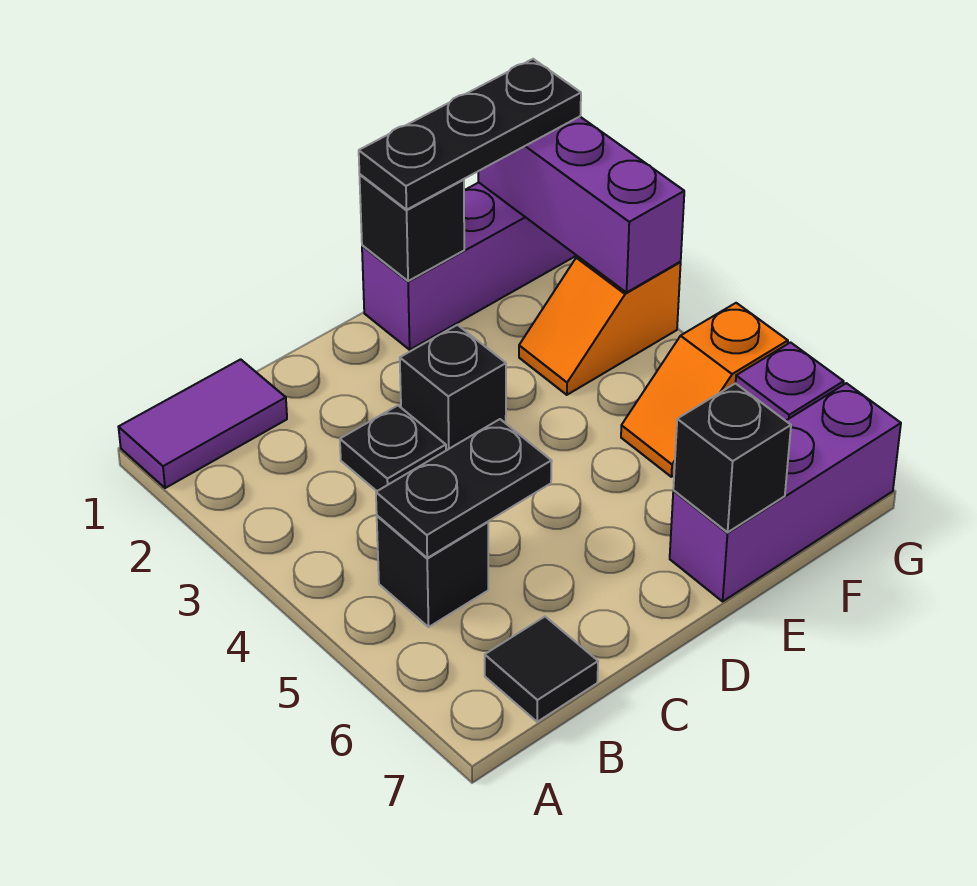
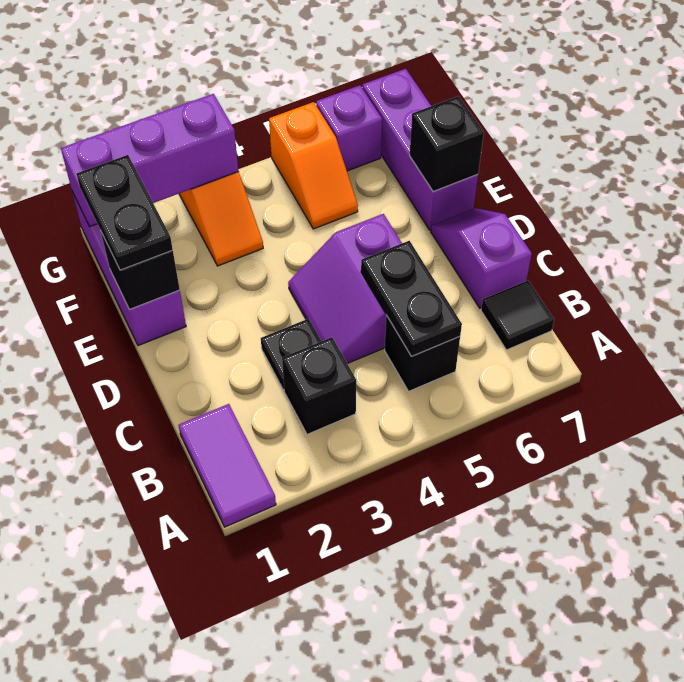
none -> purple 2x2 slope [288,214,402,364]
none -> purple 1x2 slope [431,208,532,308]
black 1x1 brick [400,325,506,450] -> black 1x1 brick moved to [282,337,356,434]
black 1x3 plate [359,59,581,210] -> black 1x2 plate [77,155,173,270]

